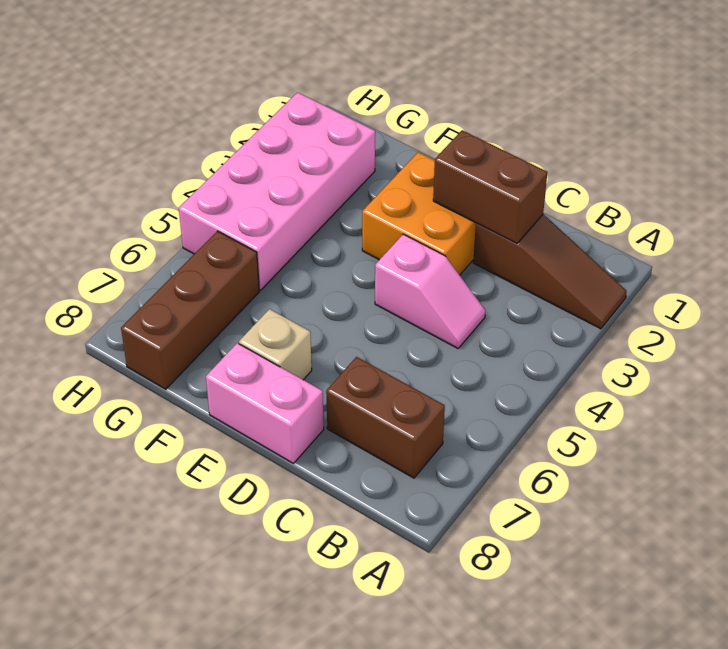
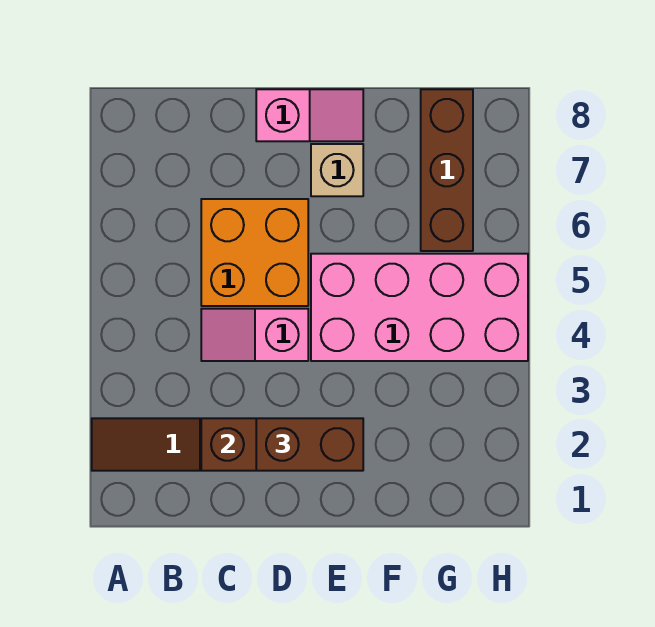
brown 1x2 brick [326,357,445,478] -> brown 1x2 brick moved to [256,418,363,471]
orange 2x2 brick [362,152,476,275] -> orange 2x2 brick moved to [201,199,308,306]
pink 1x2 brick [206,343,324,464] -> pink 1x2 slope [256,89,363,141]
pink 2x4 brick [179,92,375,290] -> pink 2x4 brick turned to [311,254,528,361]

